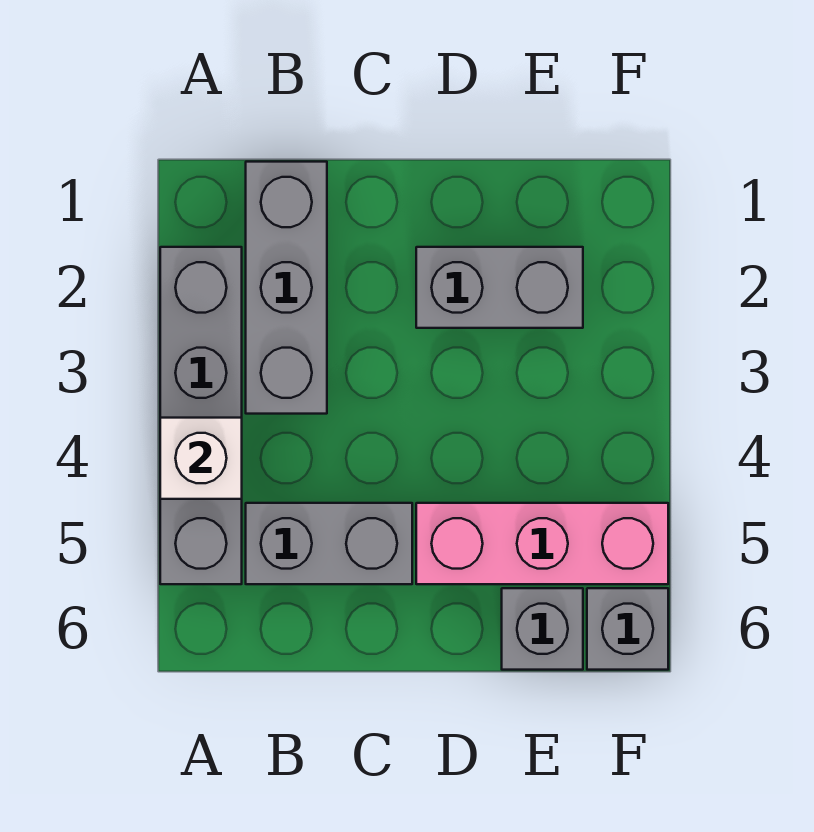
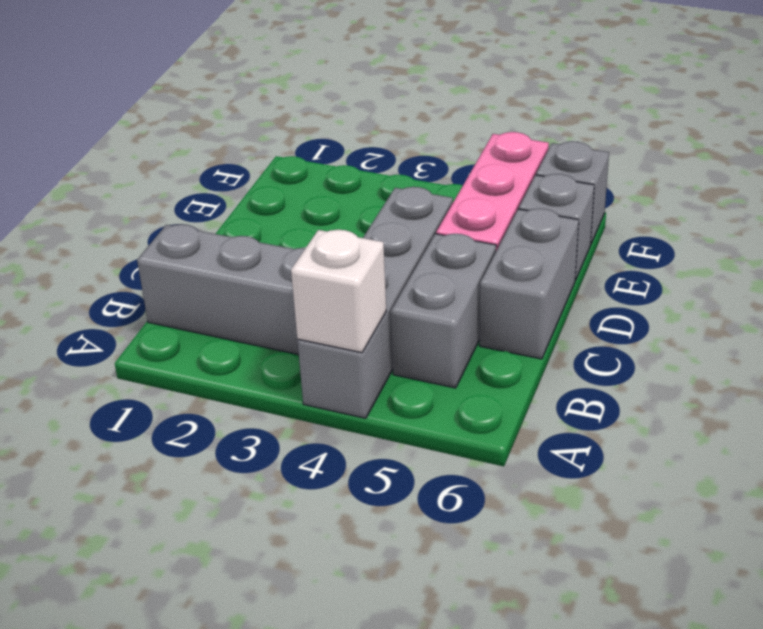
grey 1x4 brick [160,247,242,584] -> grey 1x4 brick turned to [297,187,453,418]
grey 1x2 brick [416,247,583,328] -> grey 1x2 brick moved to [480,208,579,359]

